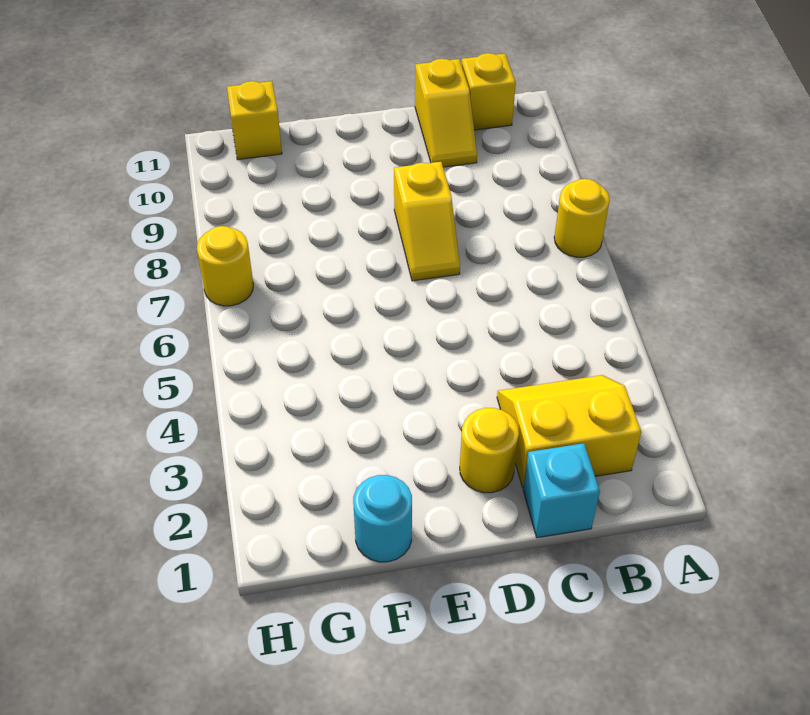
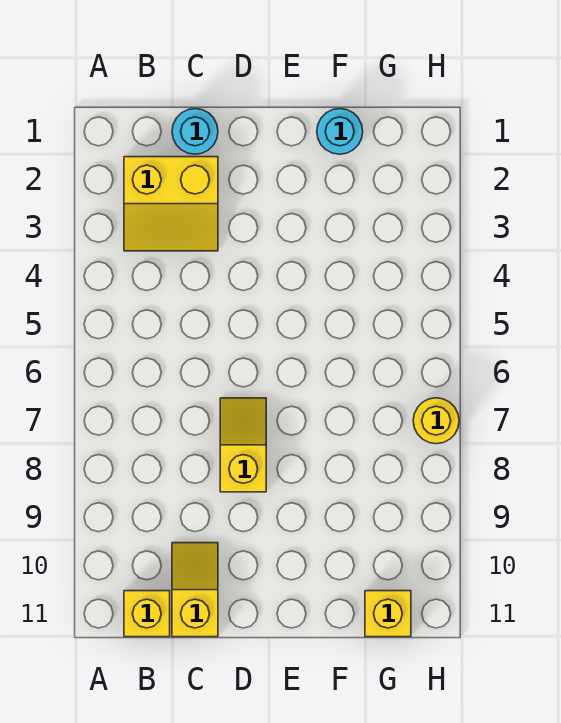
yellow 1x1 round brick [554,179,609,257] -> none
cyan 1x1 brick [523,443,600,538] -> cyan 1x1 round brick [172,109,218,154]
yellow 1x1 round brick [460,408,519,493] -> none

